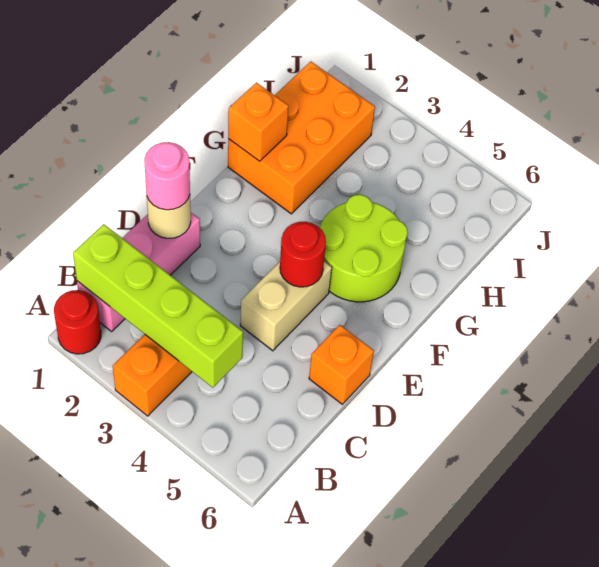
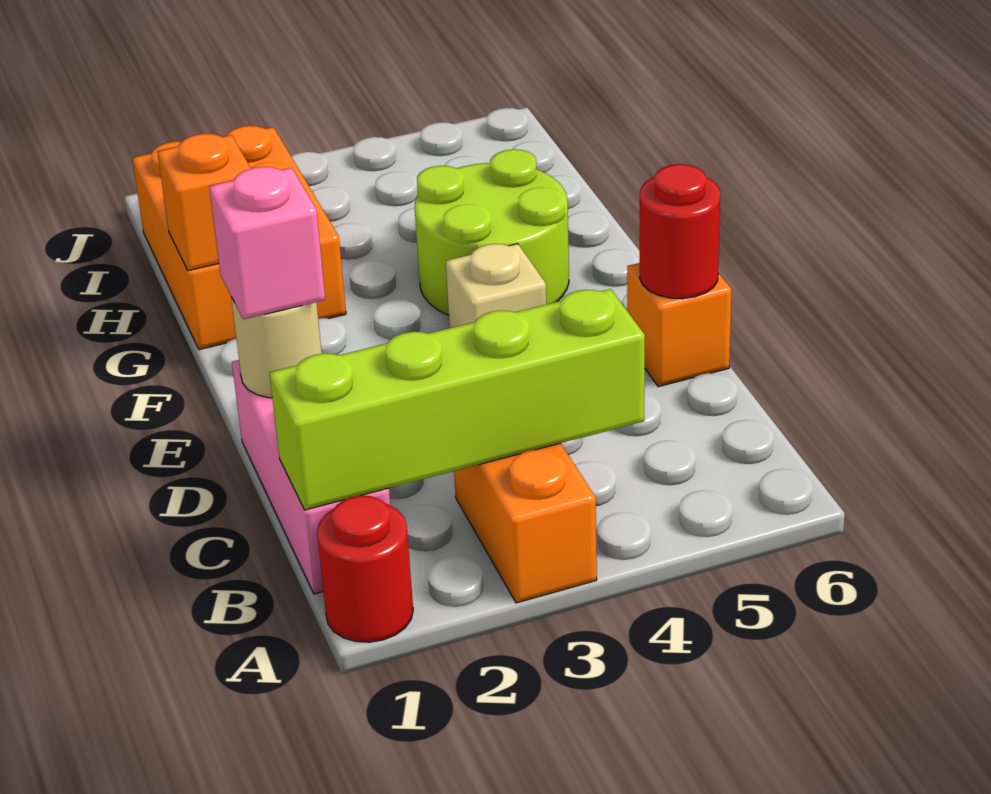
pink 1x1 round brick [144,142,190,210] -> pink 1x1 brick [209,167,325,319]
tan 1x2 brick [240,261,332,351] -> tan 1x1 brick [446,244,547,328]
red 1x1 round brick [280,222,326,287] -> red 1x1 round brick moved to [640,164,720,299]

